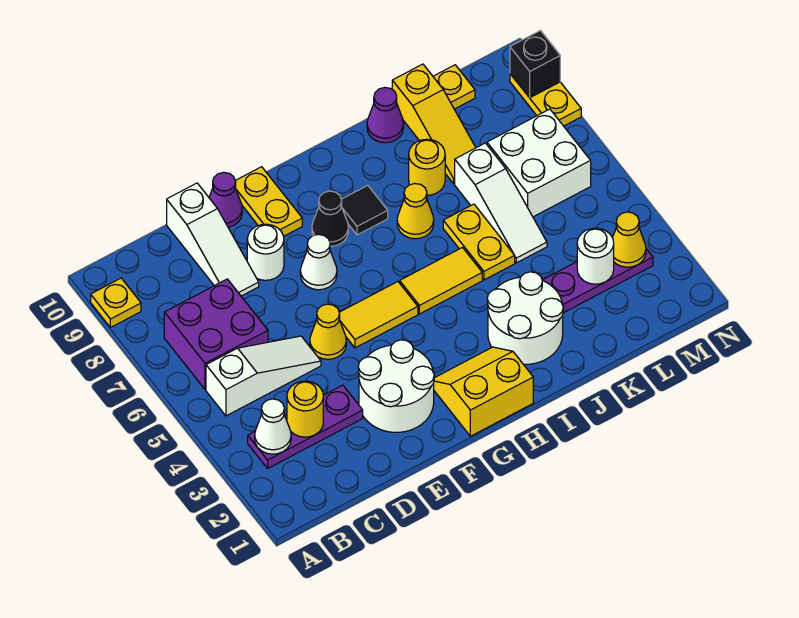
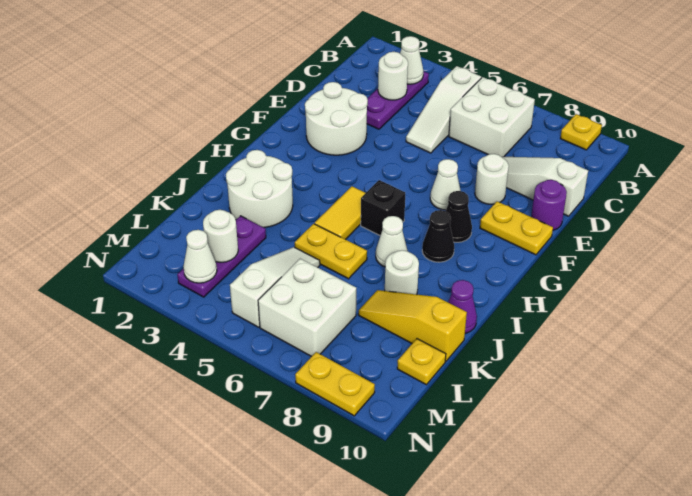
purple 2x2 brick [164,279,268,390] -> white 2x2 brick [449,77,535,157]
yellow 1x1 round brick [287,381,323,437] -> white 1x1 round brick [378,52,408,100]
yellow 1x1 cone [310,304,346,359] -> none
purple 1x1 cone [209,172,242,227] -> purple 1x1 round brick [531,180,567,230]
yellow 1x2 tile [339,282,418,348] -> none
yellow 2x2 slope [434,347,533,436] -> none
black 1x1 tile [341,185,388,235] -> black 1x1 cone [422,210,454,262]
yellow 1x1 cone [397,184,434,239] -> white 1x1 cone [376,216,408,267]
yellow 1x1 round brick [409,139,445,195] -> white 1x1 round brick [385,250,419,295]
white 1x3 slope [455,143,547,263] -> white 1x3 slope turned to [230,247,320,327]
yellow 1x1 cone [612,212,646,267] -> white 1x1 cone [183,230,217,283]
black 1x1 brick [510,31,560,98] -> black 1x1 brick moved to [361,180,405,236]

